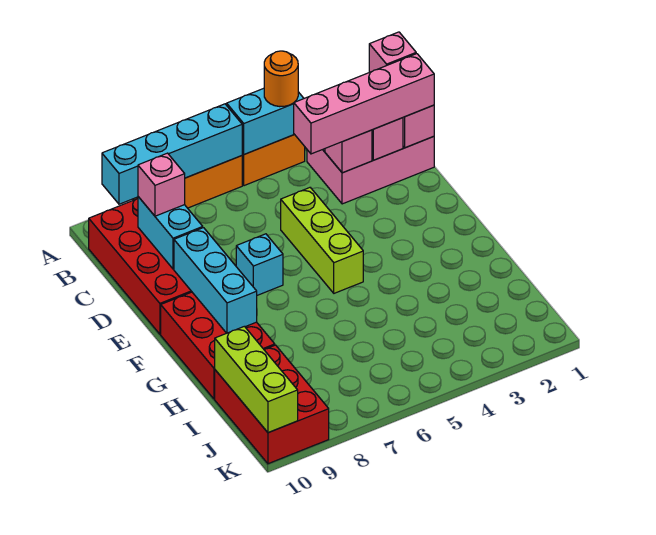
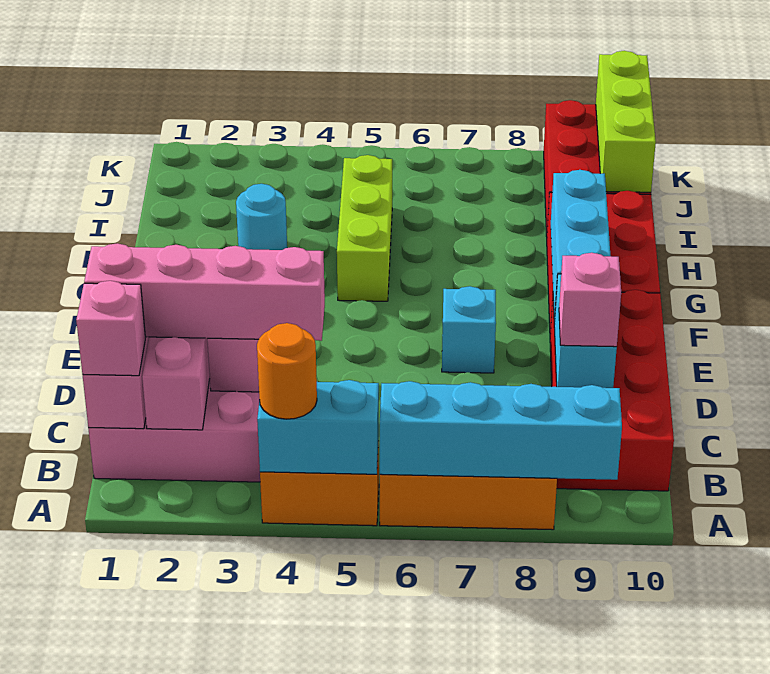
lime 1x3 brick [281,188,363,293] -> lime 1x3 brick moved to [337,155,392,301]
none -> cyan 1x1 round brick [236,184,287,250]

